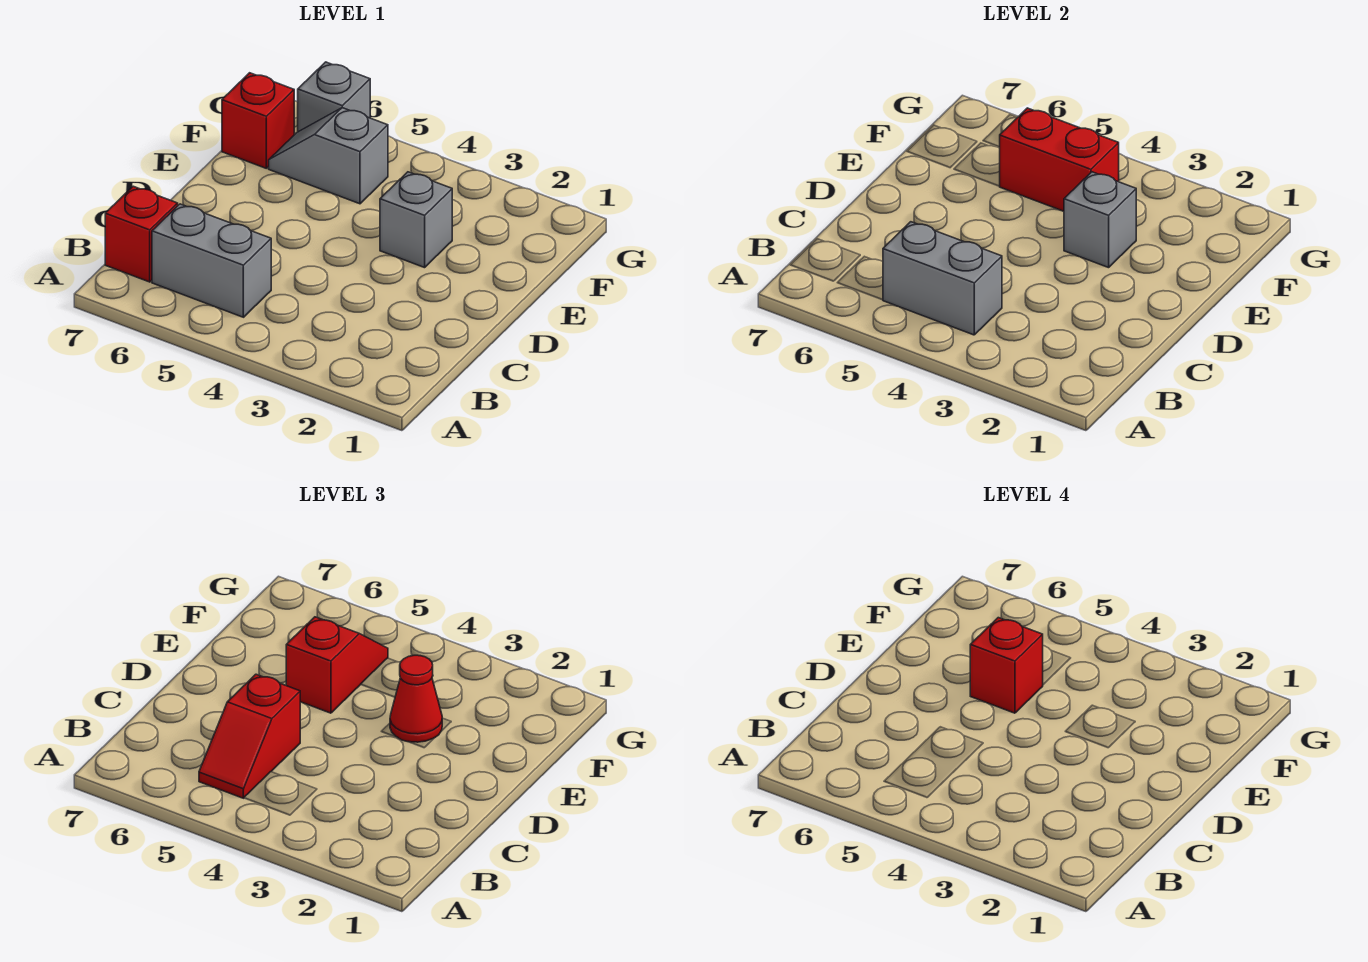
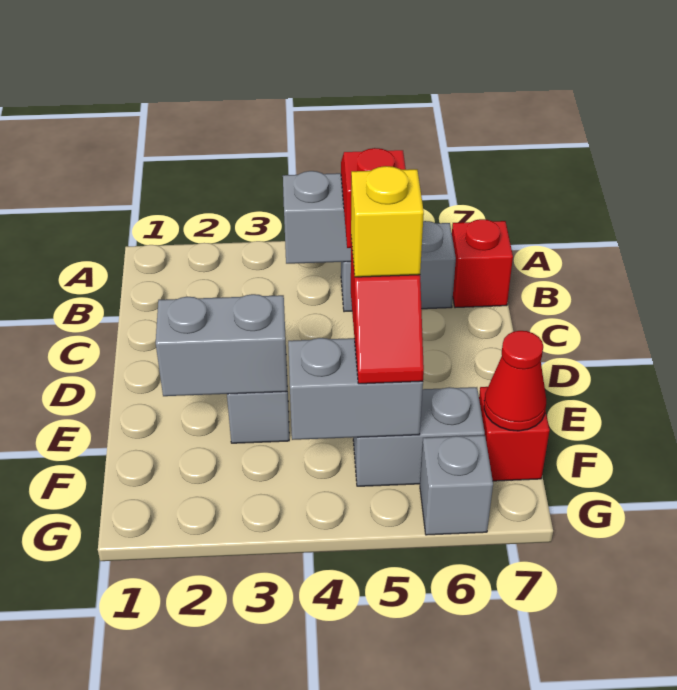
grey 1x1 brick [1064,172,1136,268] -> grey 1x2 brick [156,294,287,396]
red 1x1 cone [390,655,442,742] -> red 1x1 cone moved to [484,331,546,431]
red 1x1 brick [970,618,1043,713] -> yellow 1x1 brick [351,166,424,277]
red 1x2 brick [1000,108,1119,211] -> grey 1x2 brick [288,338,423,440]
grey 1x2 slope [269,108,388,204] -> grey 1x2 brick [353,387,485,486]

